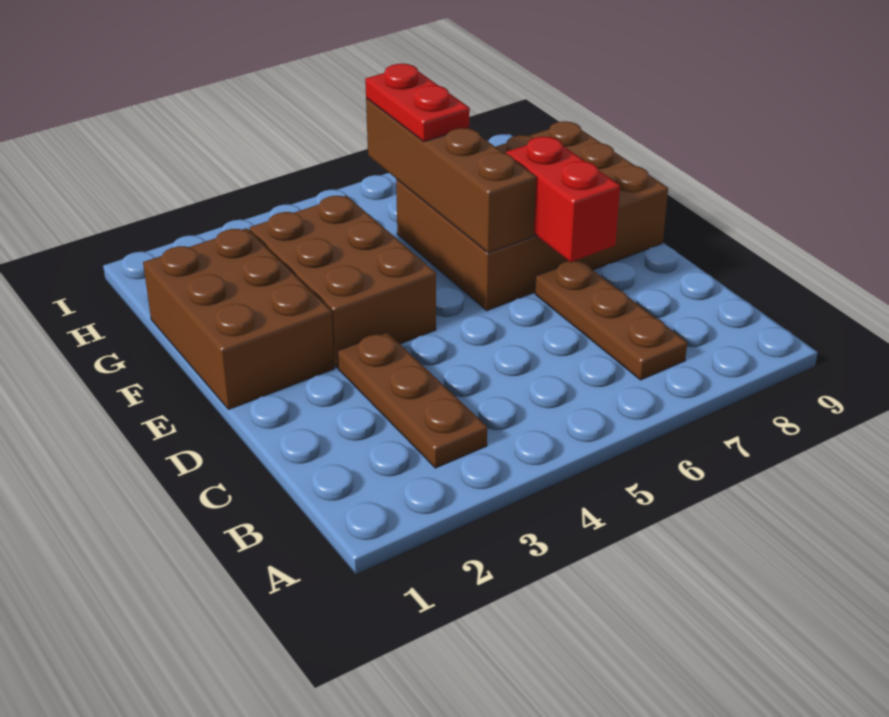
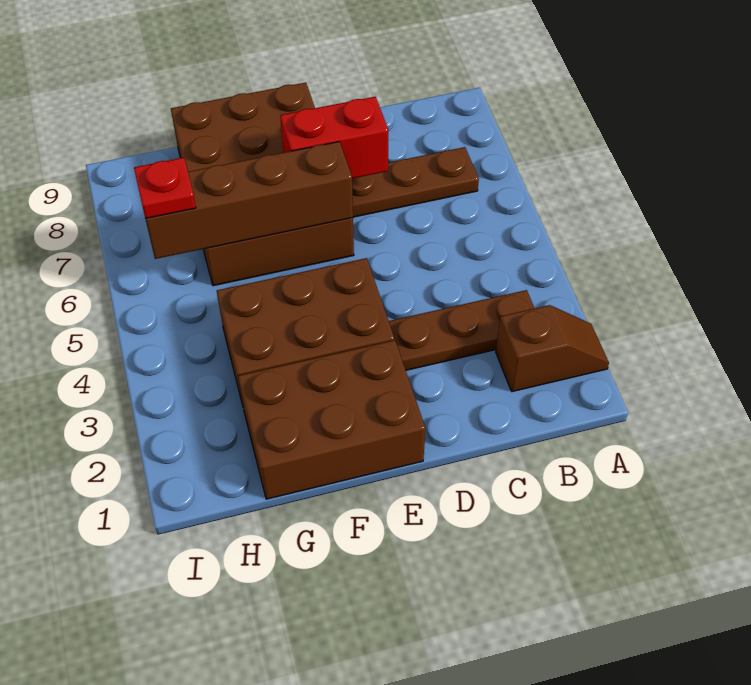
none -> brown 1x2 slope [496,305,609,392]
red 1x2 plate [365,64,470,142] -> red 1x1 plate [134,158,196,219]

